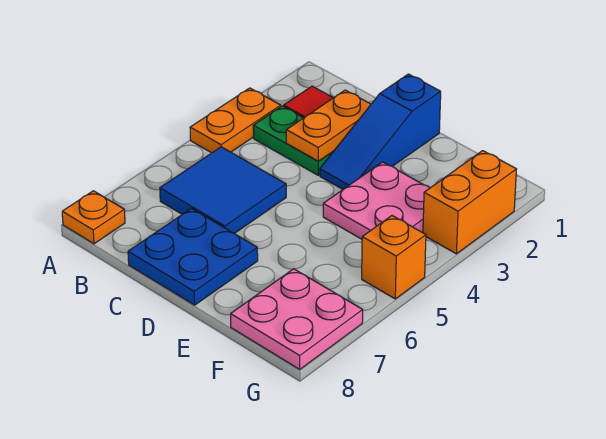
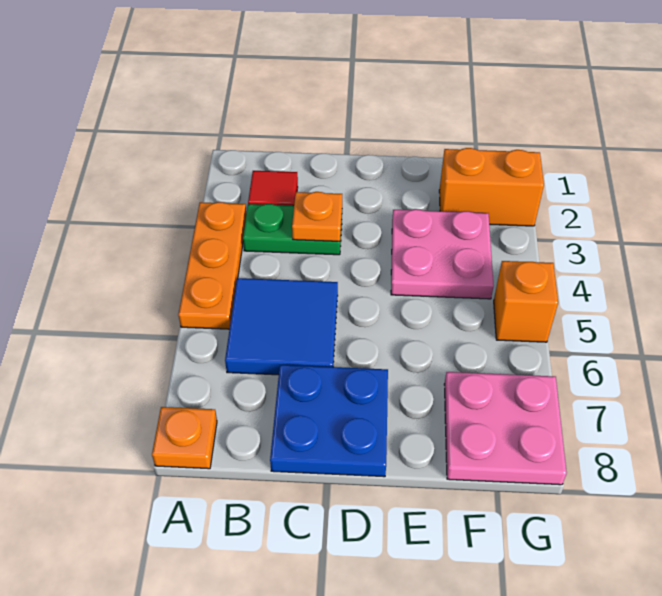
orange 1x2 plate [190,88,281,153] -> orange 1x3 plate [179,202,246,329]
orange 1x2 plate [286,90,371,161] -> orange 1x1 plate [292,192,342,241]
blue 1x3 slope [320,74,441,189] -> none
orange 1x2 brick [423,151,516,254] -> orange 1x2 brick turned to [439,148,544,226]

